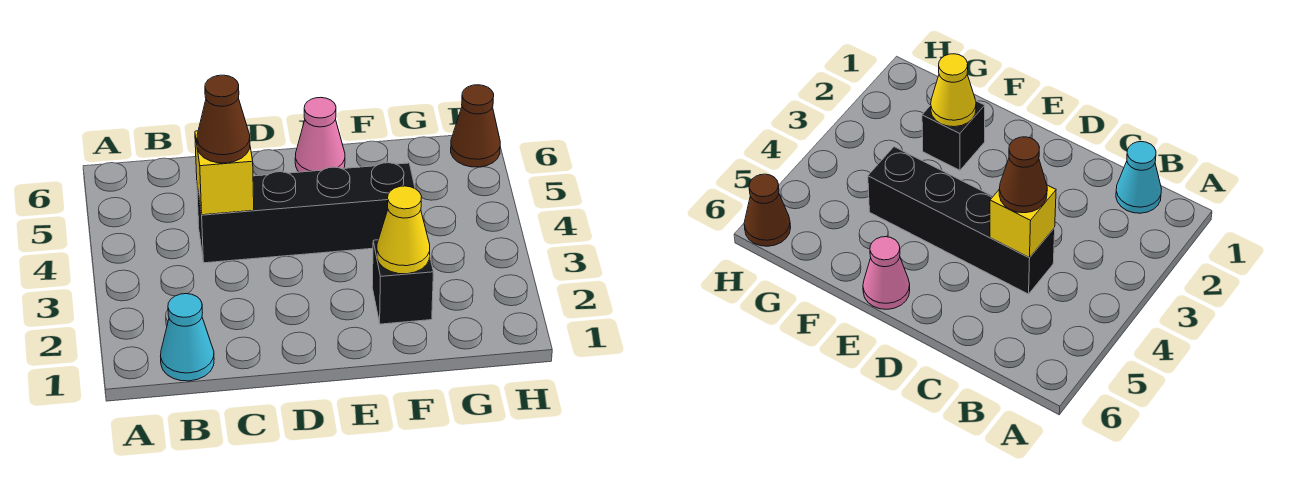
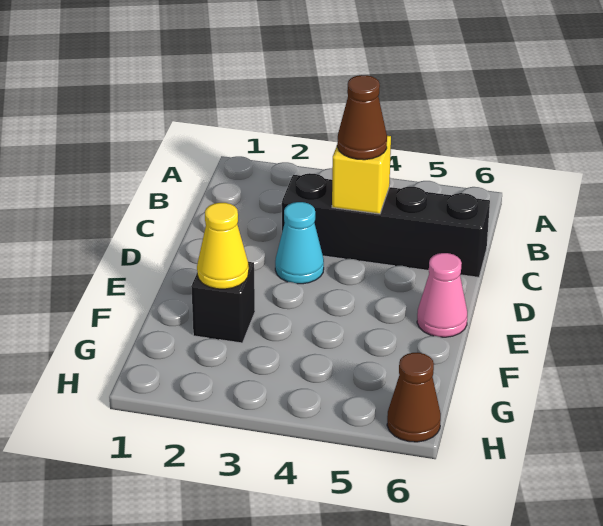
cyan 1x1 cone [160,294,214,381] -> cyan 1x1 cone moved to [275,202,324,284]
black 1x4 brick [197,163,415,263] -> black 1x4 brick turned to [282,173,490,277]

